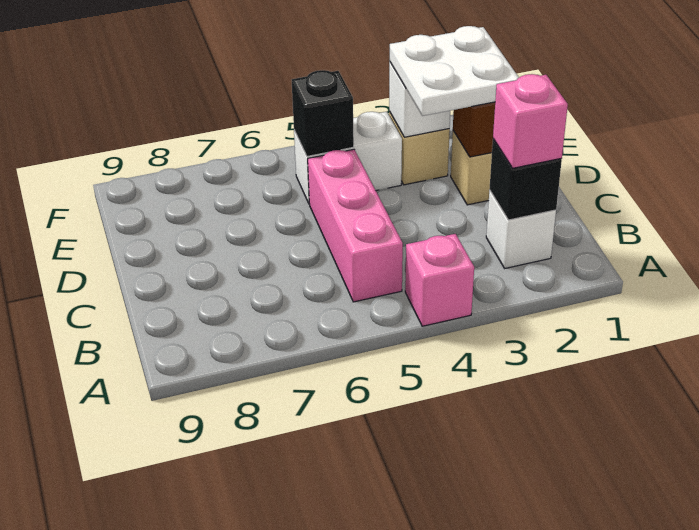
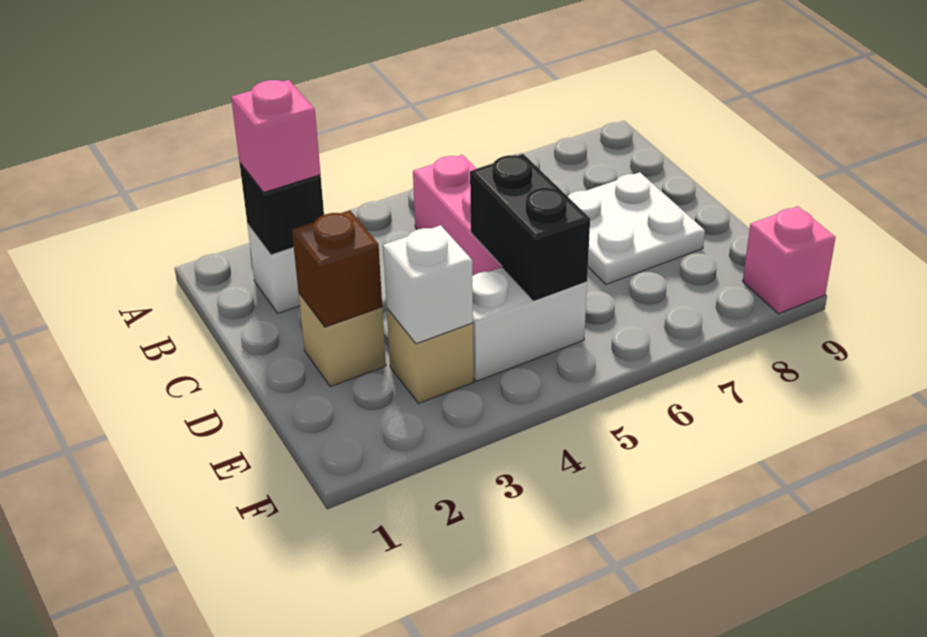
pink 1x1 brick [405,234,474,326] -> pink 1x1 brick moved to [743,206,836,314]
white 2x2 plate [389,26,519,116] -> white 2x2 plate moved to [568,172,705,284]
black 1x1 brick [292,70,354,156] -> black 1x2 brick [470,154,590,300]

